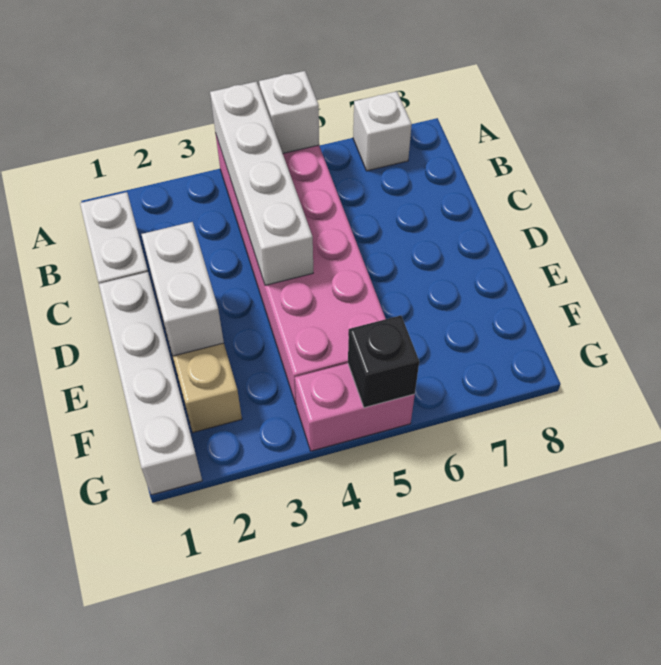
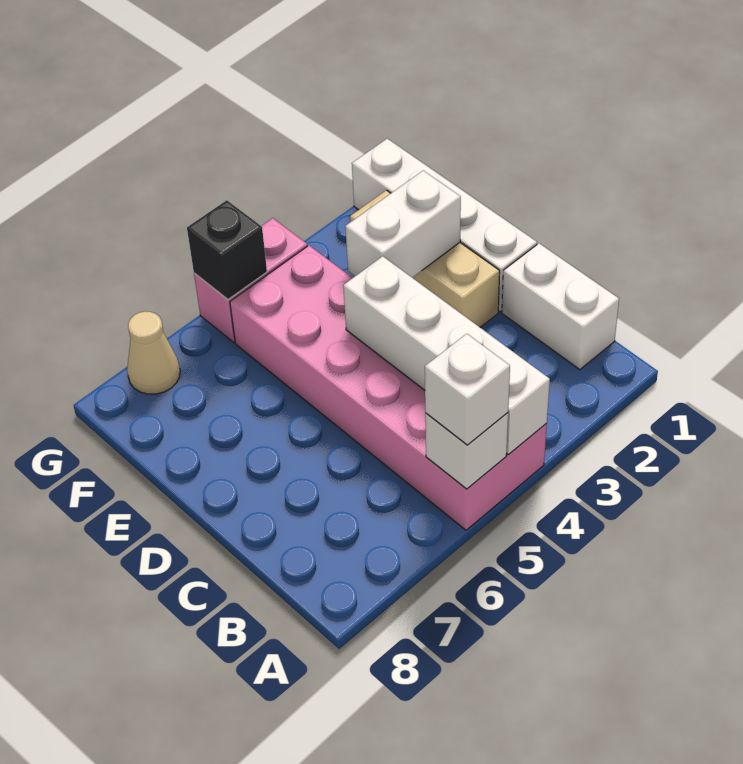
white 1x1 brick [353,91,412,171] -> white 1x1 brick moved to [425,334,510,445]
white 1x2 brick [141,222,224,356] -> white 1x2 brick turned to [345,171,461,278]
none -> tan 1x1 cone [127,311,180,394]

